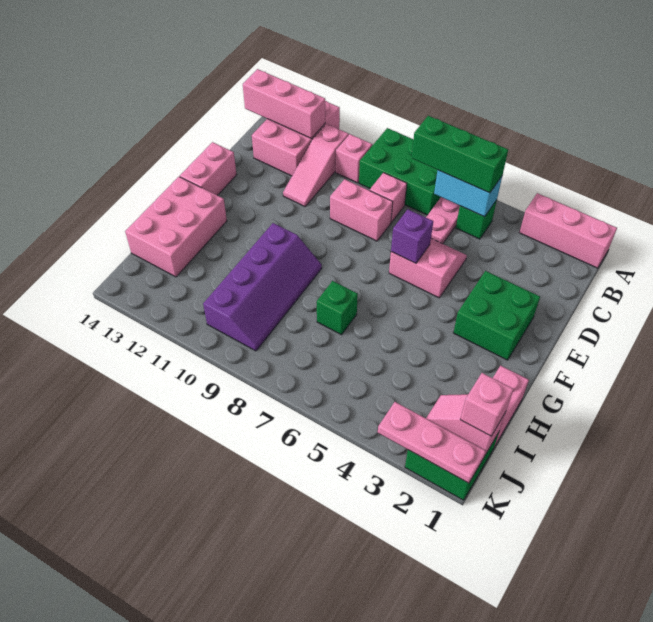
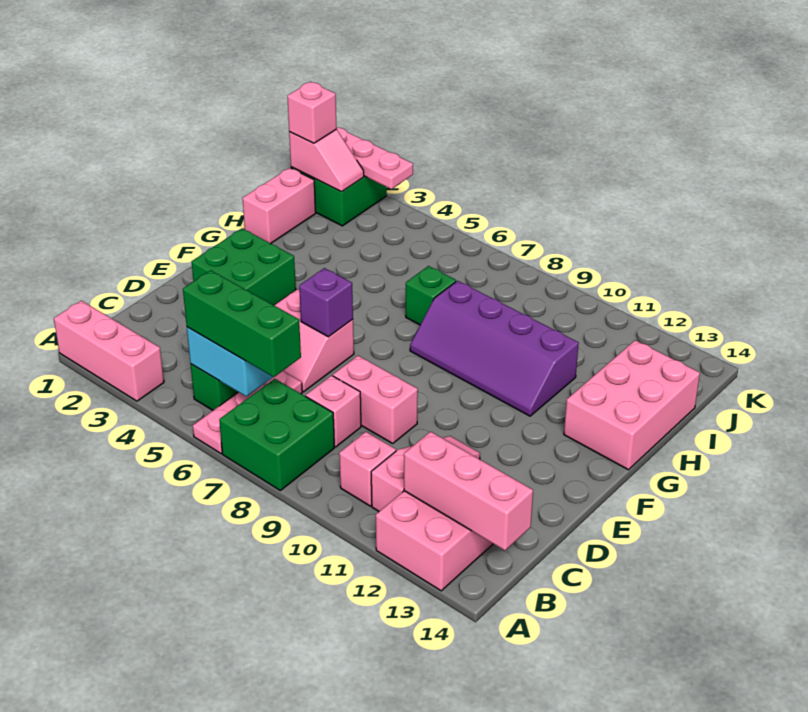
green 2x3 brick [359,128,441,215] -> green 2x2 brick [219,379,334,491]
pink 1x2 brick [180,142,236,195] -> none
purple 2x4 slope [203,223,322,351] -> purple 2x4 slope turned to [410,281,579,416]

